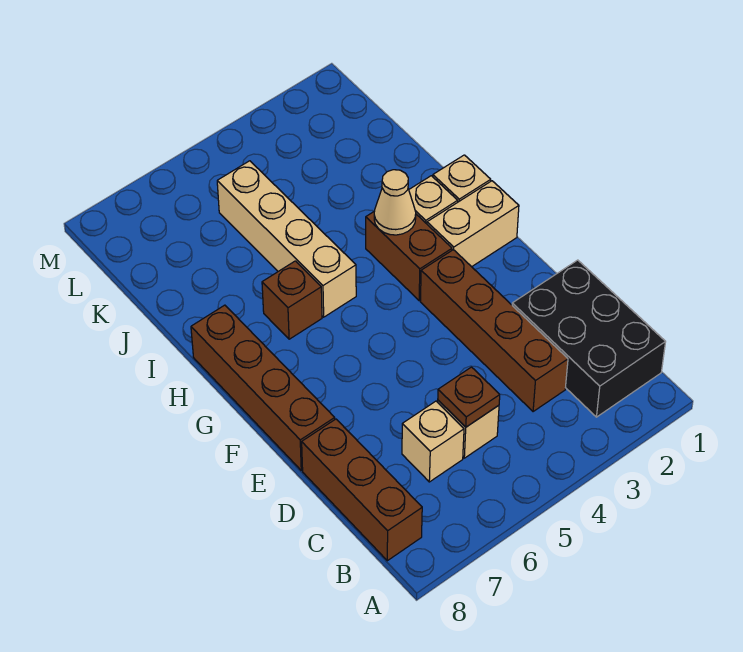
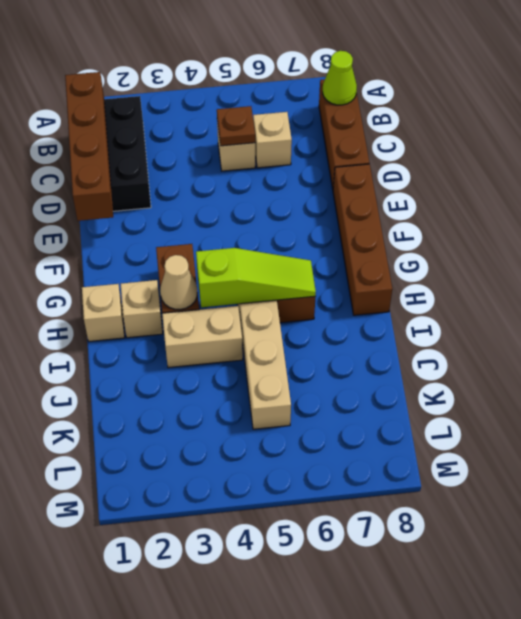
none -> lime 1x1 cone [323,51,357,105]
brown 1x4 brick [420,250,568,412] -> brown 1x4 brick moved to [65,72,113,221]
tan 1x2 brick [427,181,519,267] -> tan 1x2 brick moved to [162,306,243,368]
none -> lime 1x3 slope [196,248,316,307]

